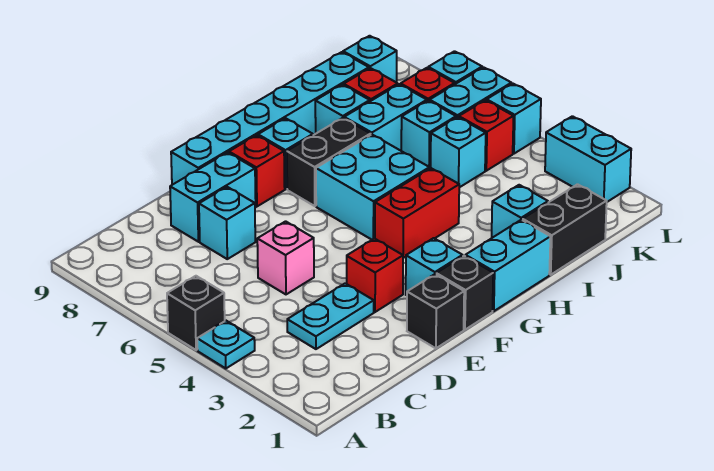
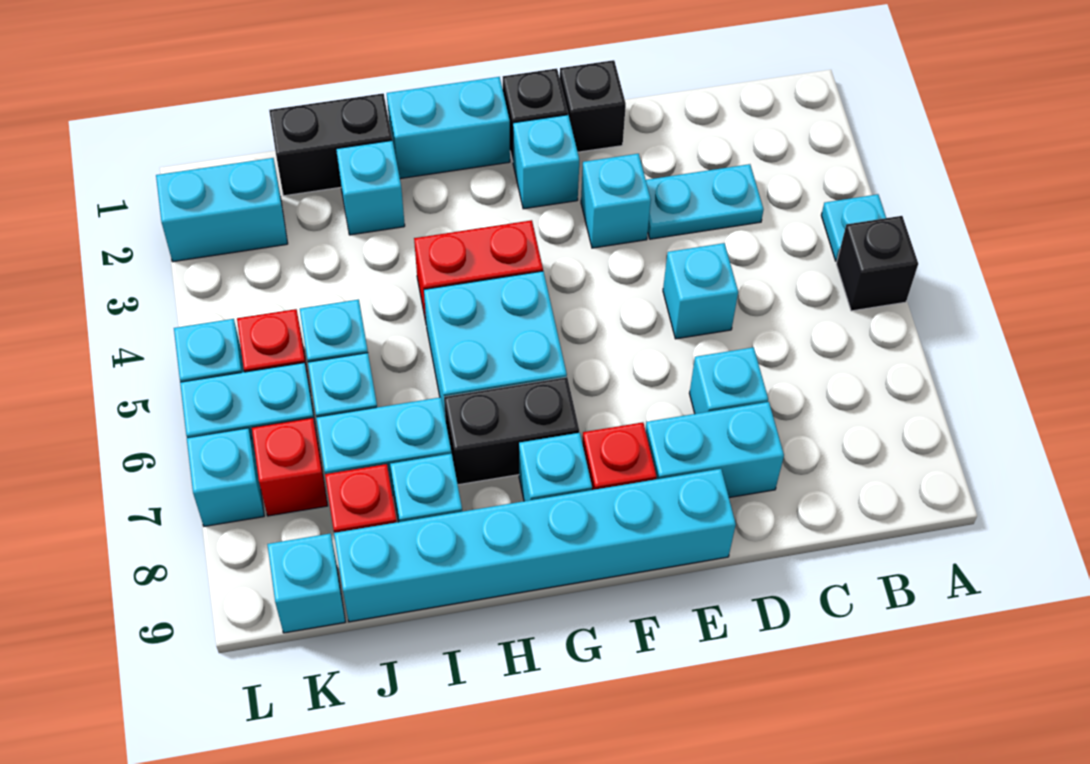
pink 1x1 brick [257,221,314,294] -> cyan 1x1 brick [663,243,738,339]
red 1x1 brick [347,239,403,312] -> cyan 1x1 brick [581,154,651,248]
cyan 1x2 brick [545,116,631,202] -> cyan 1x2 brick turned to [156,158,288,262]

